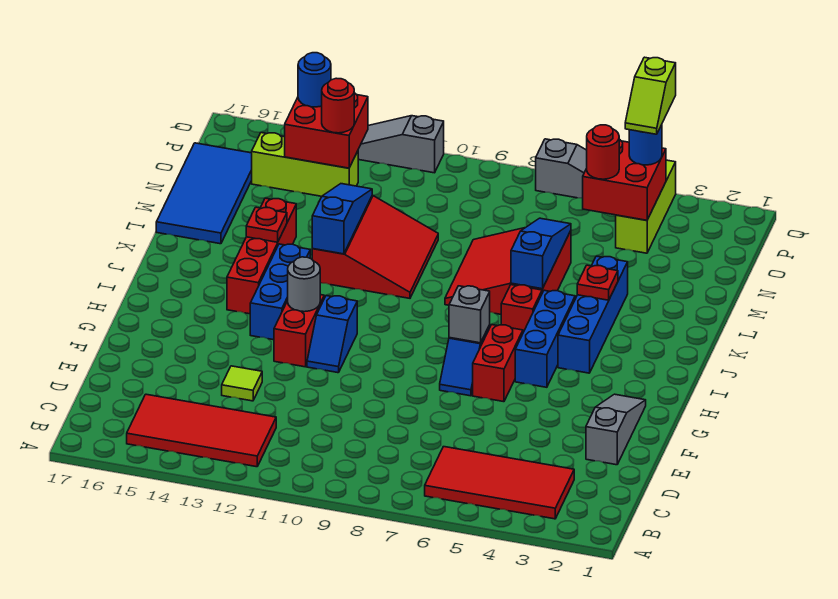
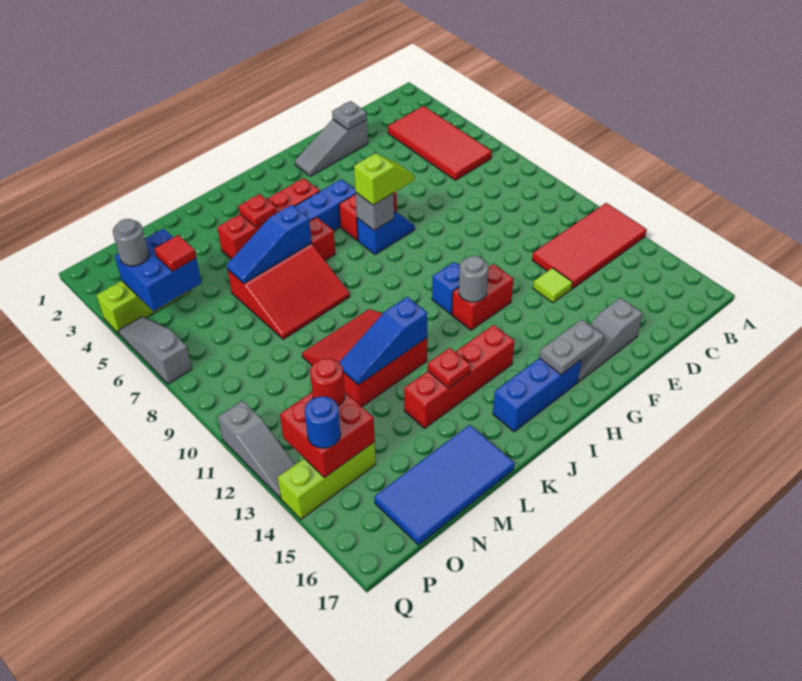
red 2x4 tile [127,394,276,467] -> red 2x4 tile turned to [532,203,647,289]
none -> grey 1x1 plate [332,101,367,130]
none -> grey 1x3 slope [578,298,642,382]
none -> grey 1x2 plate [539,319,604,375]
blue 1x3 brick [250,244,310,340] -> blue 1x3 brick moved to [493,358,581,432]
blue 1x4 brick [558,256,628,373] -> red 1x4 brick [217,178,320,259]
red 2x2 brick [583,139,666,220] -> blue 2x2 brick [115,229,201,311]
red 1x1 round brick [587,125,619,179] -> red 1x1 tile [154,235,196,271]
lime 1x3 brick [252,133,358,196] -> lime 1x3 brick turned to [278,442,376,519]
blue 1x1 round brick [629,125,662,165] -> grey 1x1 round brick [113,219,149,266]
lime 1x2 slope [625,57,676,134] -> lime 1x2 slope moved to [354,153,415,205]

